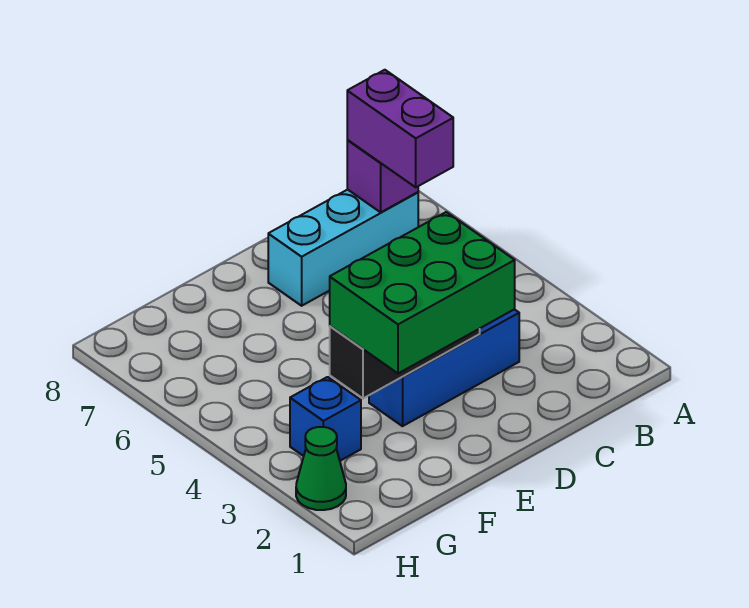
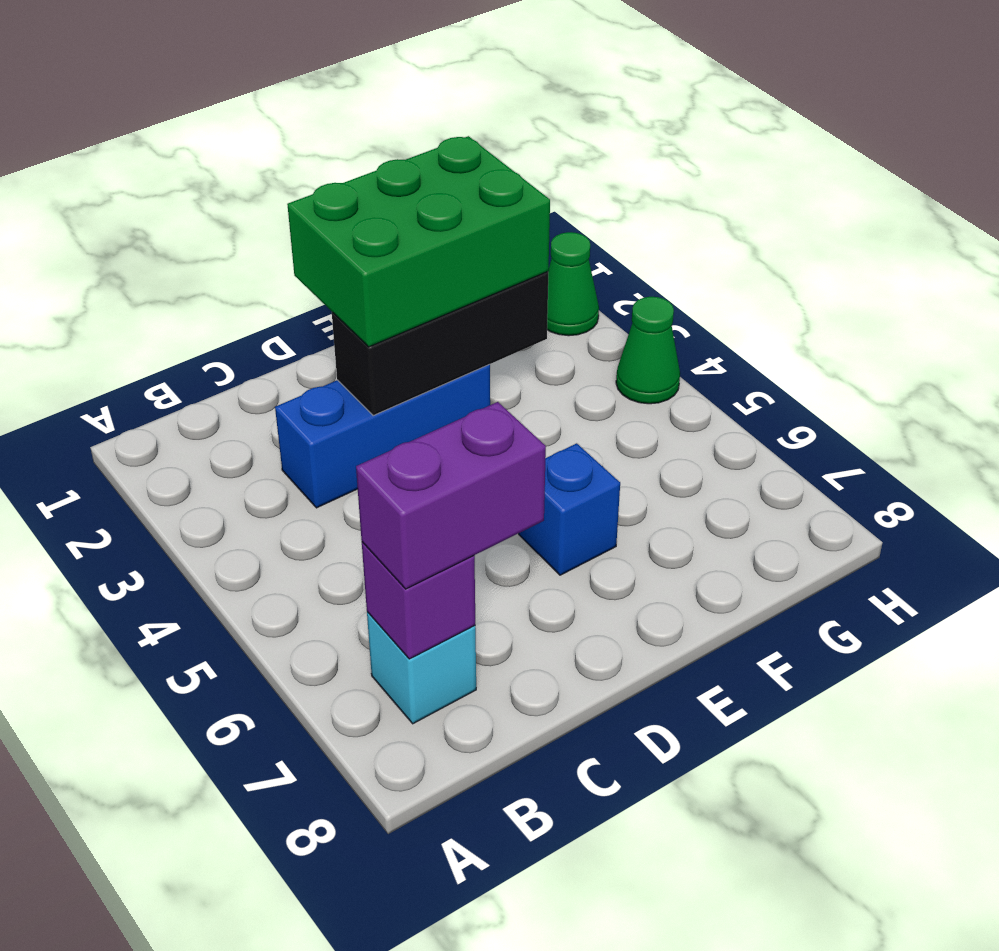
purple 1x2 brick [347,70,453,187] -> purple 1x2 brick turned to [356,402,546,589]
cyan 1x3 brick [268,190,418,306] -> cyan 1x1 brick [367,612,476,724]
blue 1x1 brick [290,377,361,461] -> blue 1x1 brick moved to [519,443,620,575]
none -> green 1x1 cone [616,297,680,404]

